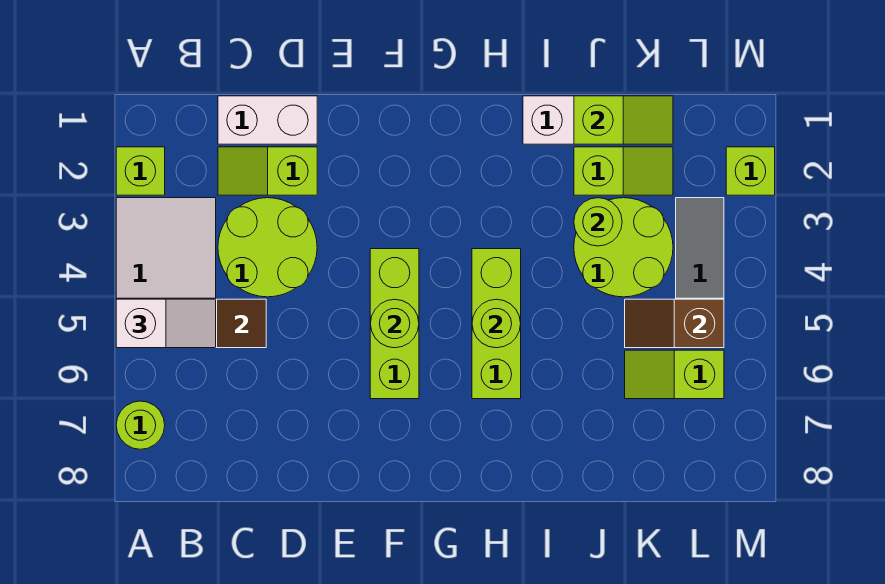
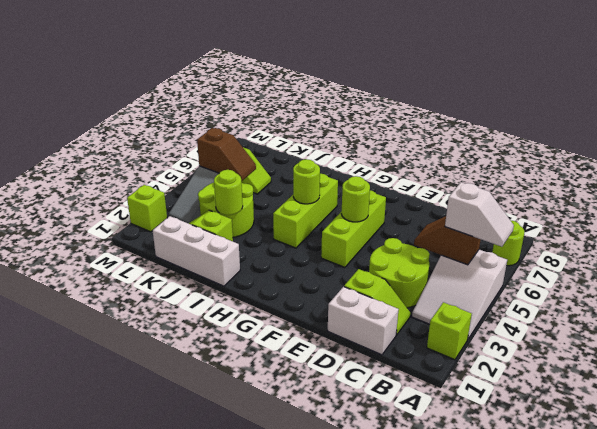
white 1x2 slope [116,299,216,348] -> white 1x2 slope turned to [445,182,514,247]
lime 1x2 slope [574,96,673,144] -> none

